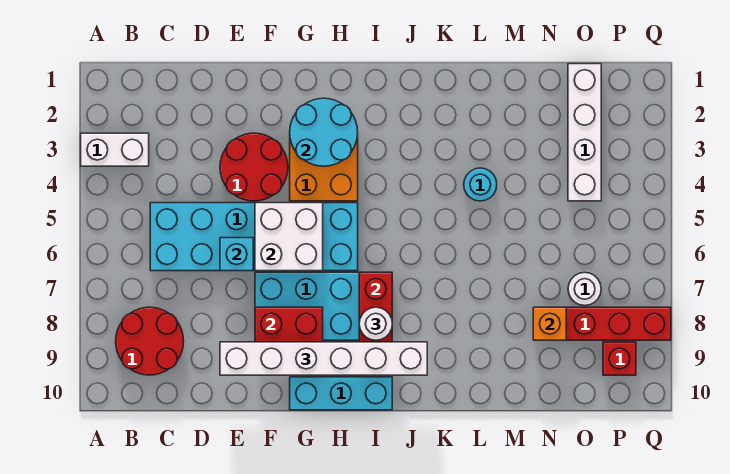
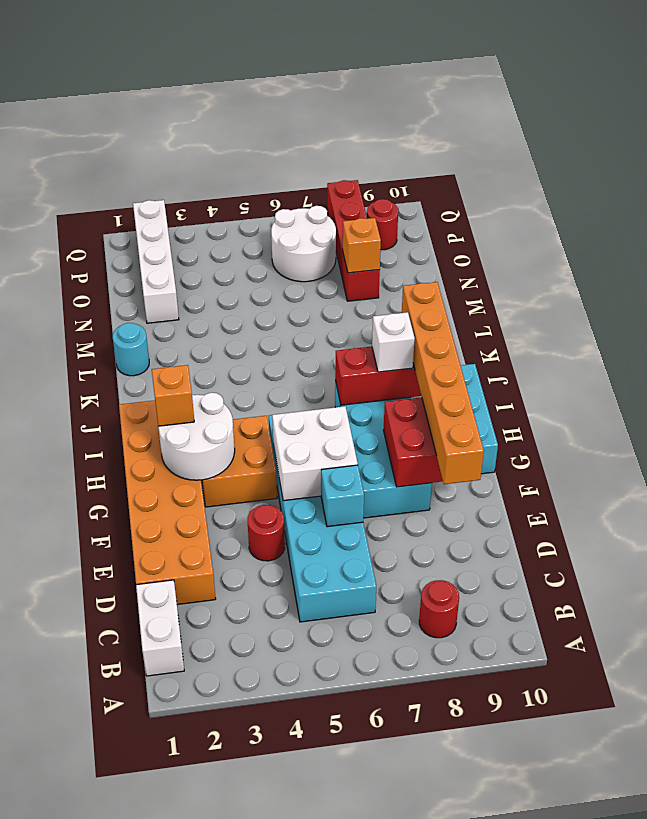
white 1x2 brick [81,133,149,166] -> white 1x2 brick moved to [136,580,184,676]
red 2x2 round brick [116,307,184,375] -> red 1x1 round brick [419,580,459,638]
none -> orange 2x6 brick [119,400,216,605]
red 2x2 round brick [220,133,288,201] -> red 1x1 round brick [248,505,285,561]
white 1x6 brick [220,342,427,375] -> orange 1x6 brick [402,282,484,484]
cyan 2x2 round brick [290,98,358,166] -> white 2x2 round brick [158,393,235,480]
none -> orange 1x1 brick [152,365,194,426]
white 1x1 round brick [359,307,392,340] -> white 1x1 brick [372,312,415,372]
cyan 1x1 round brick [464,168,497,201] -> cyan 1x1 round brick moved to [113,323,149,376]
white 1x4 brick [568,64,601,201] -> white 1x4 brick turned to [133,200,179,323]
white 1x1 round brick [568,272,601,306] -> white 2x2 round brick [271,206,336,282]
red 1x1 brick [603,342,636,375] -> red 1x1 round brick [367,199,398,250]

